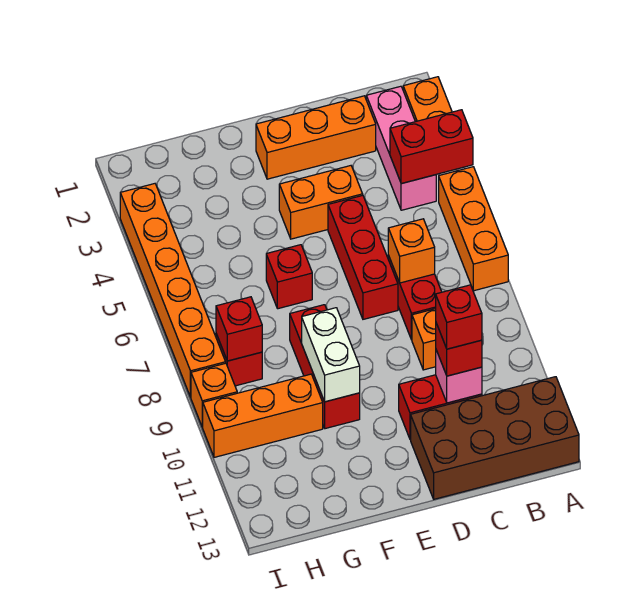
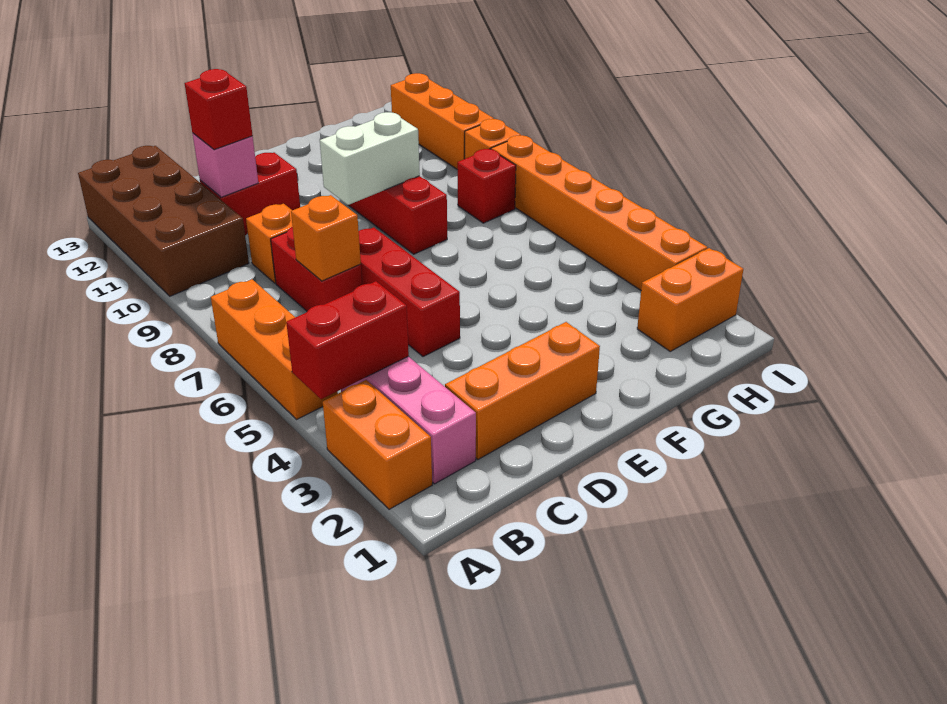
brown 2x4 brick [411,377,579,499] -> brown 2x4 brick turned to [78,146,249,296]
red 1x1 brick [436,285,482,349] -> none
orange 1x2 brick [279,166,363,239] -> orange 1x2 brick moved to [637,248,743,351]
red 1x1 brick [266,245,312,309] -> none
white 1x2 brick [302,308,360,402] -> white 1x2 brick turned to [320,112,420,205]
orange 1x3 brick [202,374,323,457] -> orange 1x3 brick turned to [391,73,494,170]
red 1x1 brick [216,297,262,361] -> none

